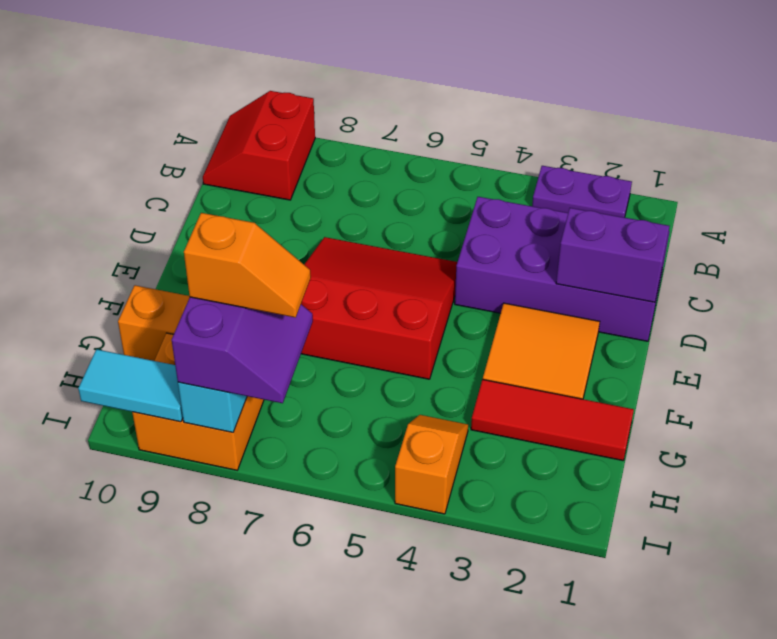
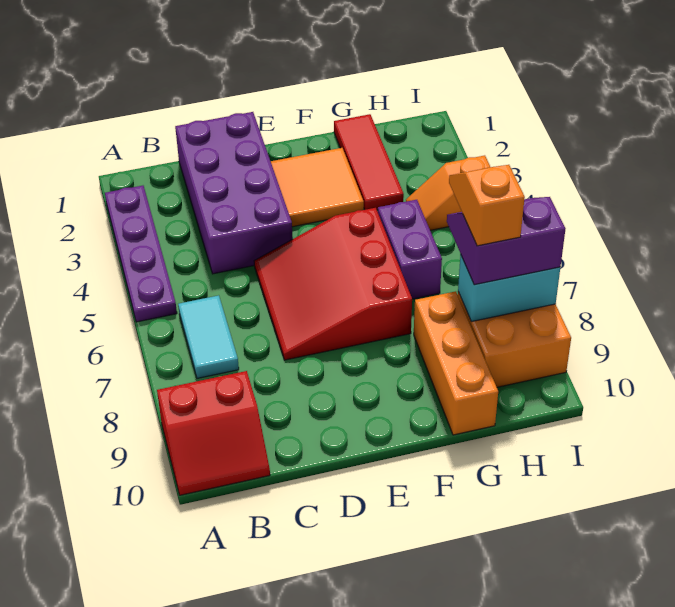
purple 1x2 plate [532,166,632,218] -> purple 1x4 plate [105,186,177,322]
purple 1x2 brick [556,208,670,302] -> purple 1x2 brick moved to [378,200,442,299]
cyan 1x2 tile [78,349,183,422] -> cyan 1x2 tile moved to [178,295,239,378]

